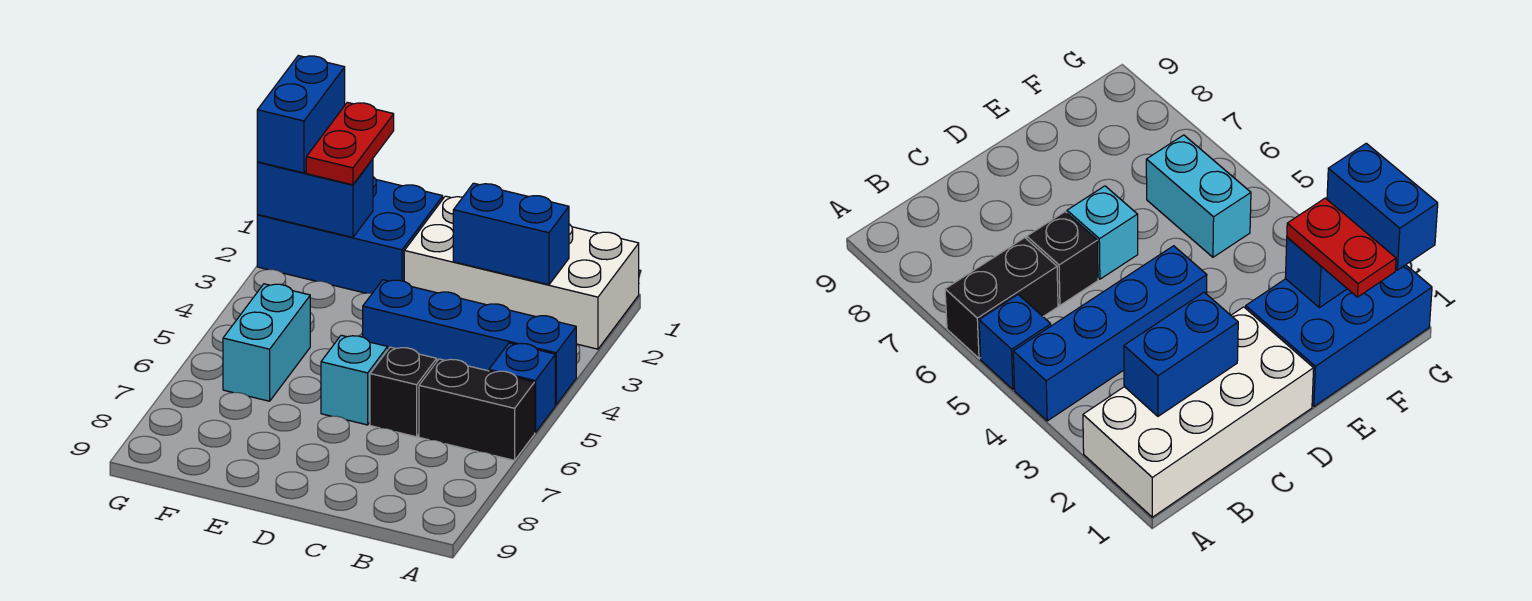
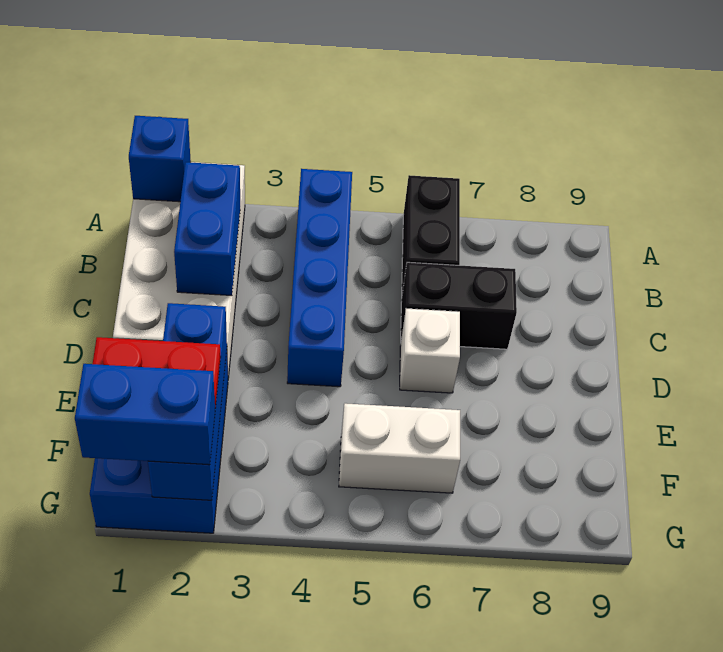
blue 1x1 brick [489,343,555,433] -> blue 1x1 brick moved to [129,116,191,202]
black 1x1 brick [370,347,437,437] -> black 1x2 brick [401,262,517,349]
cyan 1x1 brick [321,335,388,425] -> white 1x1 brick [400,309,460,393]
blue 1x2 brick [257,159,373,237] -> blue 1x3 brick [148,303,227,500]
cyan 1x2 brick [223,284,310,401] -> white 1x2 brick [339,403,460,493]

